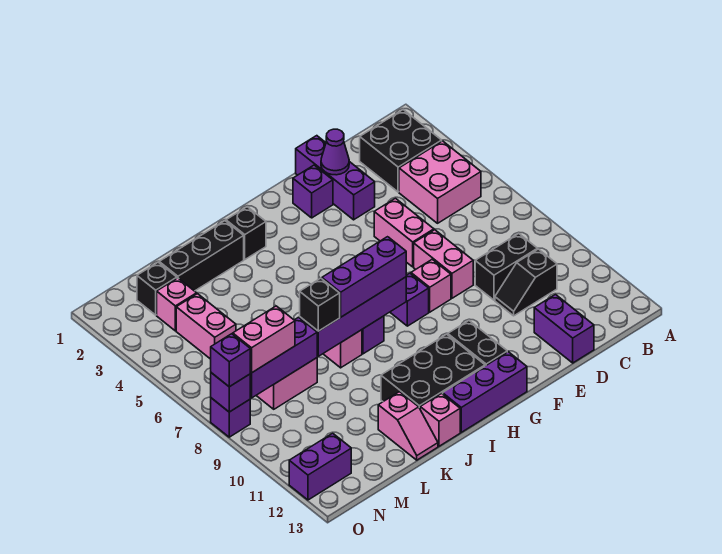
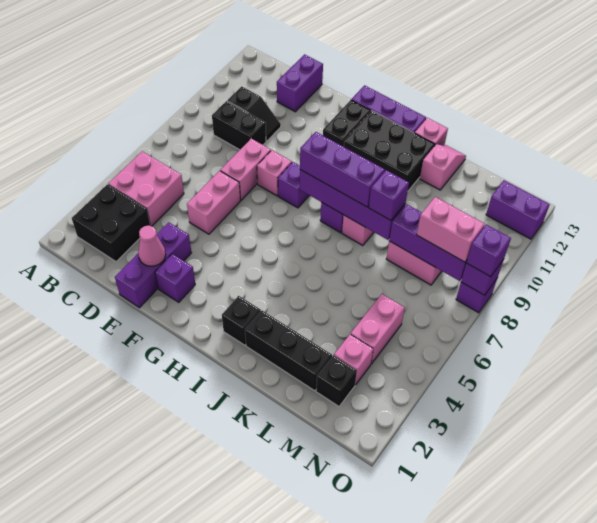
purple 1x1 cone [321,129,349,175] -> pink 1x1 cone [138,226,166,266]
black 1x1 brick [300,278,340,331] -> purple 1x1 brick [369,170,409,220]

